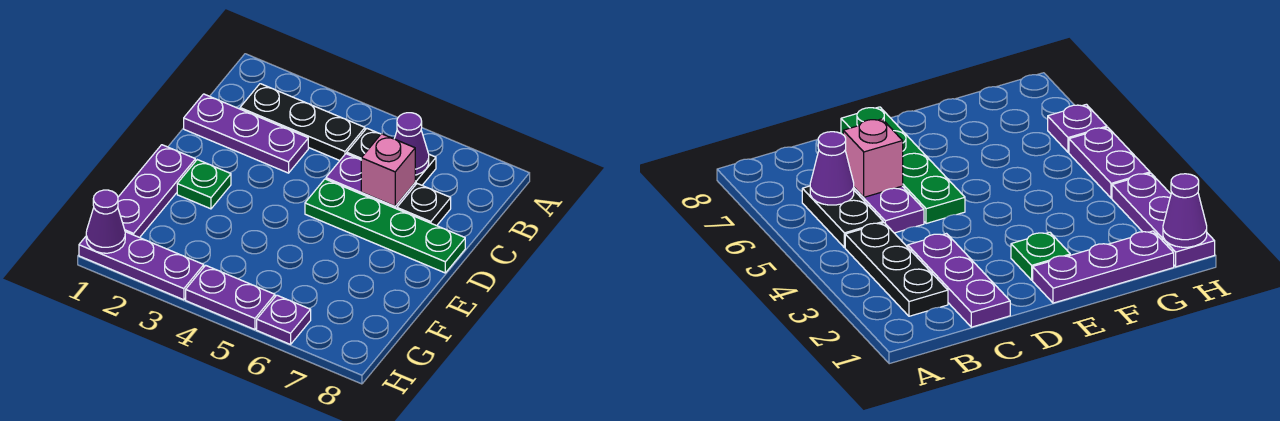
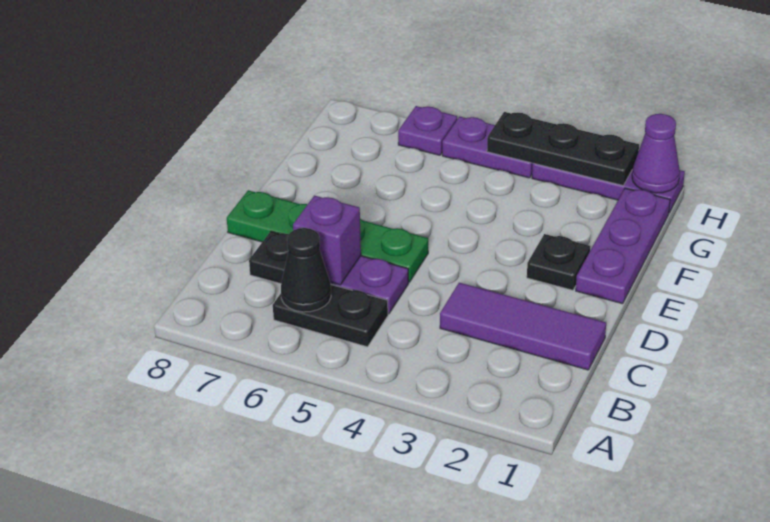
black 1x3 plate [240,84,365,160] -> black 1x3 plate moved to [487,112,639,185]
purple 1x1 cone [394,113,429,175] -> black 1x1 cone [281,228,331,312]
purple 1x3 plate [184,94,308,173] -> purple 1x3 tile [440,283,606,370]
pink 1x1 brick [361,134,415,206] -> purple 1x1 brick [293,196,361,285]
green 1x1 plate [177,160,231,209] -> black 1x1 plate [527,234,590,290]

